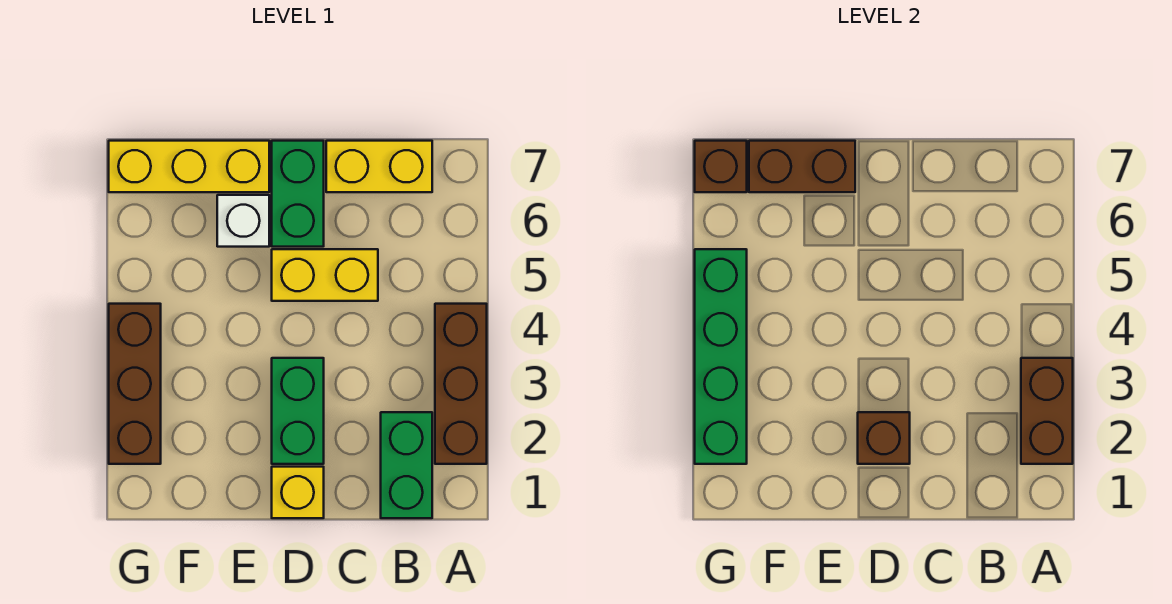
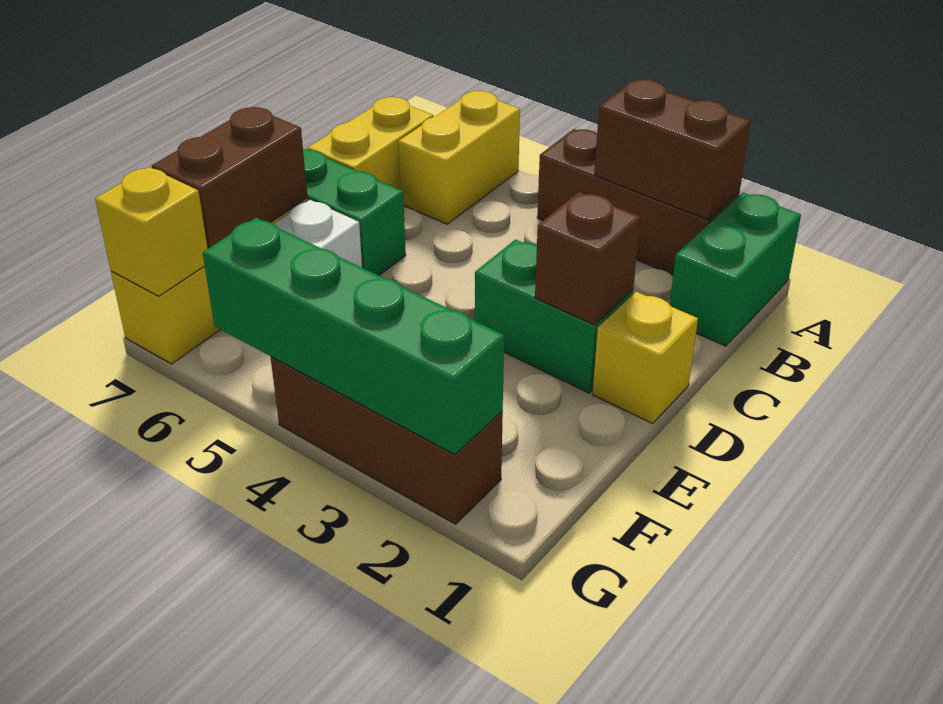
green 1x2 brick [381,412,432,518] -> green 1x2 brick turned to [670,193,801,346]
yellow 1x2 brick [272,249,378,301] -> yellow 1x2 brick moved to [398,91,520,224]
brown 1x1 brick [695,141,747,192] -> yellow 1x1 brick [95,167,208,296]

